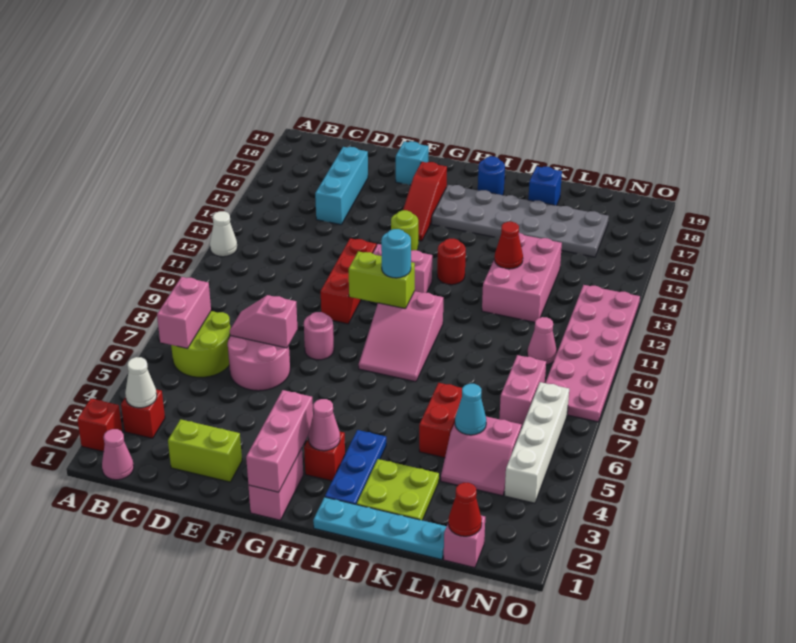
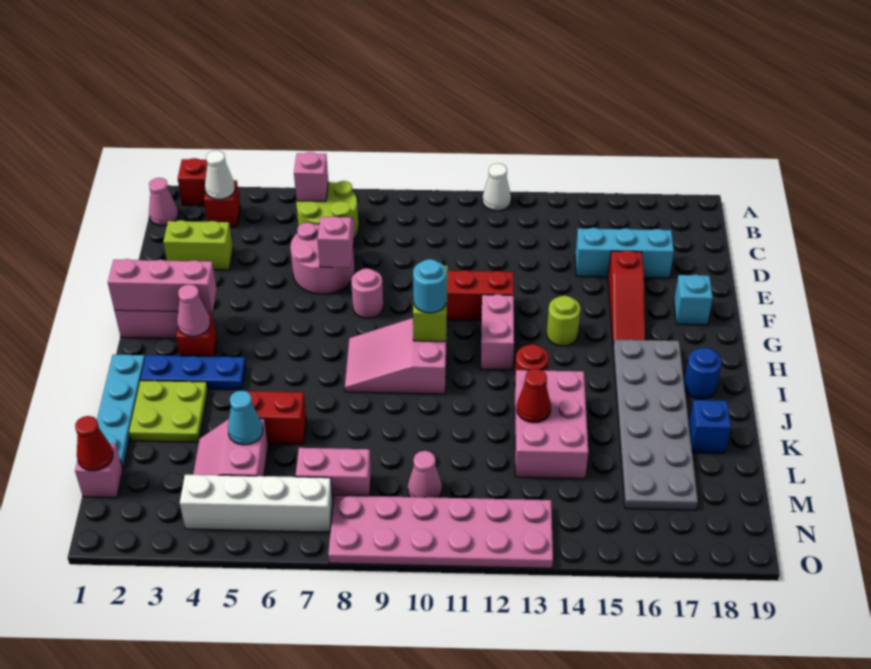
pink 1x2 brick [157,277,211,349] -> pink 1x1 brick [294,152,328,201]
lime 1x2 brick [168,419,242,482] -> lime 1x2 brick turned to [163,220,233,270]
red 1x3 slope [403,162,447,241] -> red 1x3 slope turned to [608,250,645,345]
pink 2x3 brick [482,233,562,322] -> pink 2x3 brick turned to [515,370,588,479]

